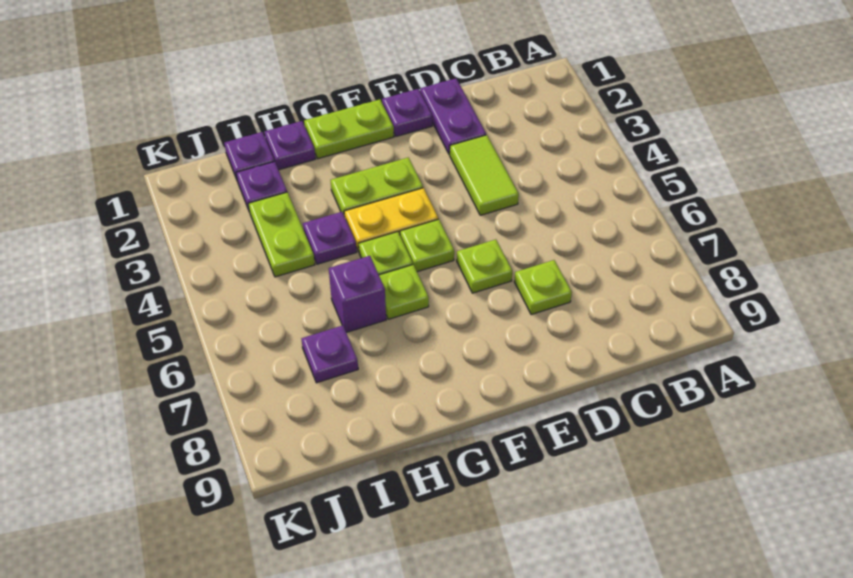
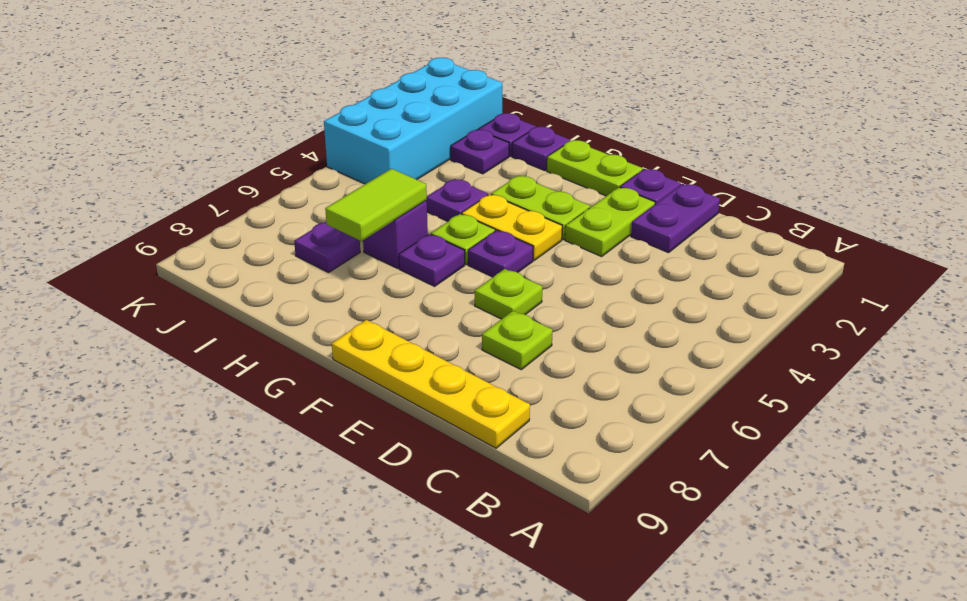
none -> yellow 1x4 plate [332,320,530,448]
lime 1x2 tile [450,135,519,215] -> lime 1x2 tile moved to [325,169,427,241]
lime 1x1 plate [400,219,454,272] -> purple 1x1 plate [468,230,533,277]
lime 1x1 plate [379,265,429,319] -> purple 1x1 plate [399,234,465,286]
lime 1x2 plate [248,192,315,277] -> lime 1x2 plate moved to [565,187,655,257]
none -> cyan 2x4 brick [324,58,502,184]

